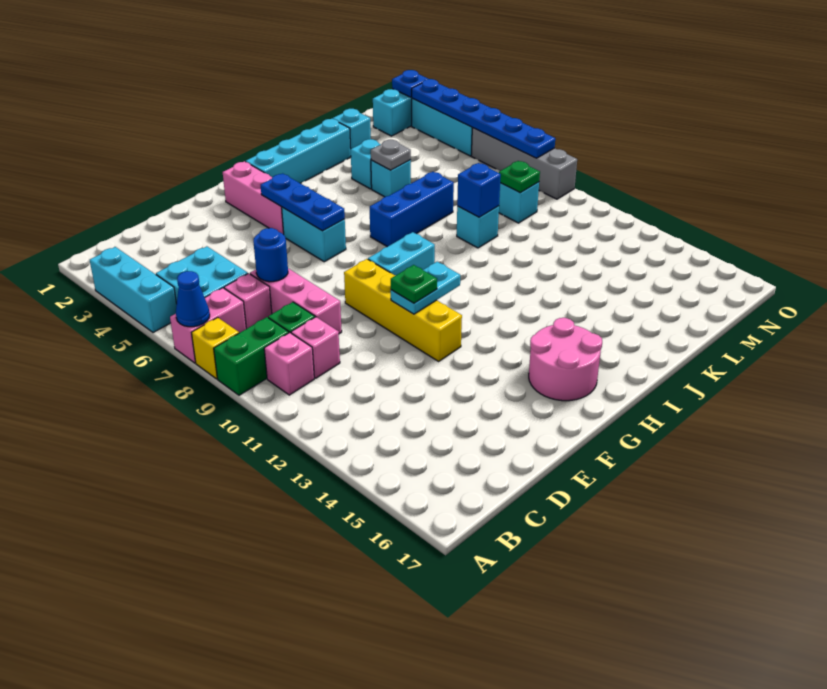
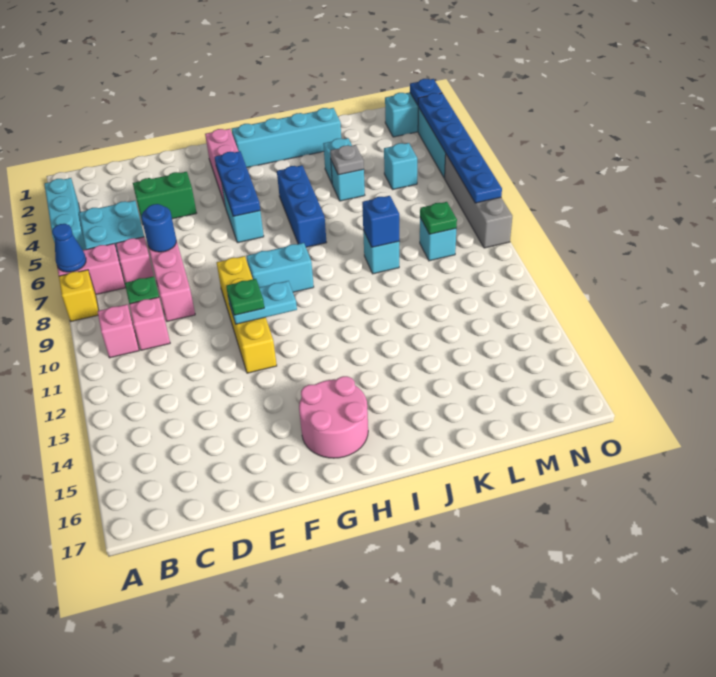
green 1x2 brick [214,317,289,395] -> green 1x2 brick moved to [133,172,197,224]
blue 1x3 brick [370,172,454,247] -> blue 1x3 brick turned to [277,165,326,247]
cyan 1x1 brick [333,109,371,149] -> cyan 1x1 brick moved to [384,143,417,190]

